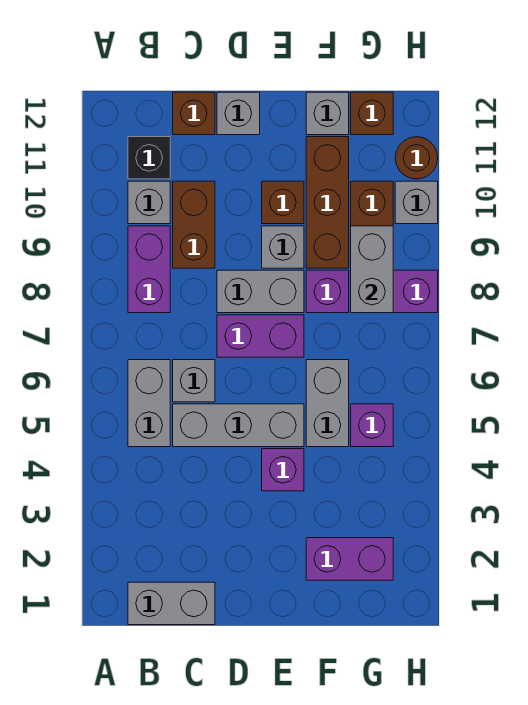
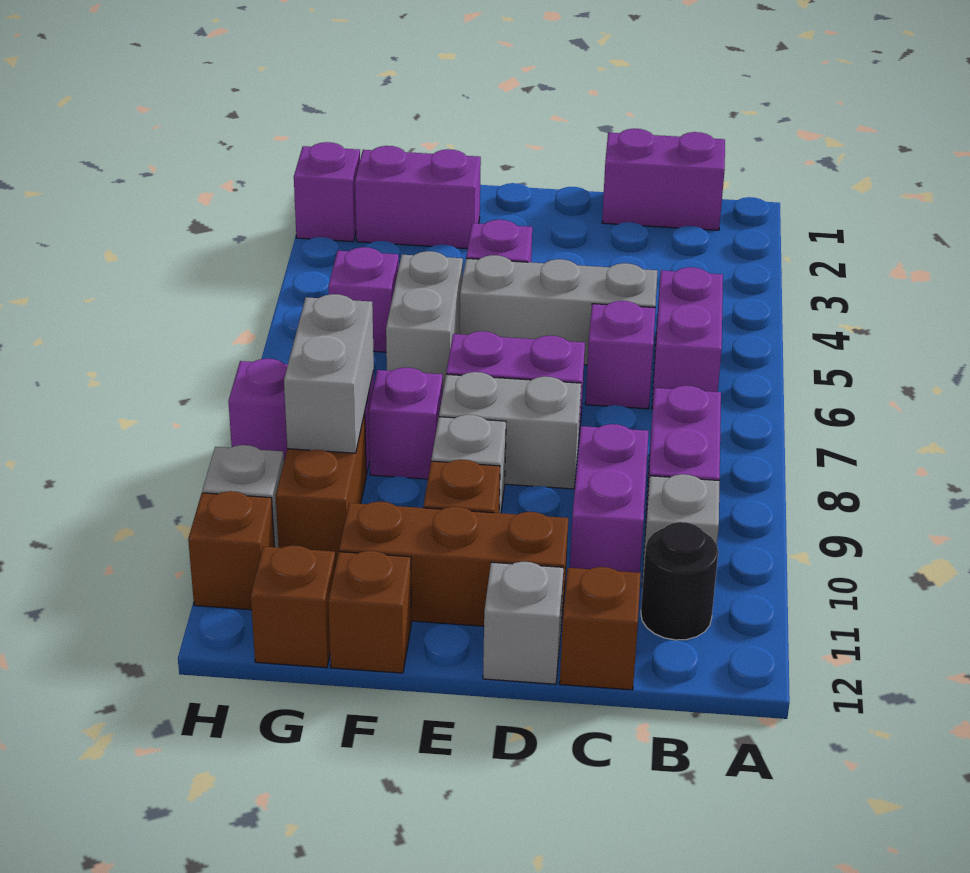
grey 1x2 brick [128,582,215,625] -> purple 1x2 brick [602,129,725,230]
grey 1x2 brick [128,360,170,447] -> purple 1x2 brick [652,267,723,409]
black 1x1 brick [128,137,170,179] -> black 1x1 round brick [641,522,718,640]
grey 1x1 brick [173,360,215,402] -> purple 1x1 brick [585,301,655,409]
brown 1x2 brick [173,181,215,268] -> purple 1x2 brick [570,424,649,573]
brown 1x3 brick [306,137,349,268] -> brown 1x3 brick turned to [339,502,568,626]
grey 1x1 brick [306,92,349,135] -> brown 1x1 brick [328,551,411,673]
none -> purple 1x1 brick [294,142,360,242]
brown 1x1 round brick [395,137,438,179] -> brown 1x1 brick [188,491,274,610]

